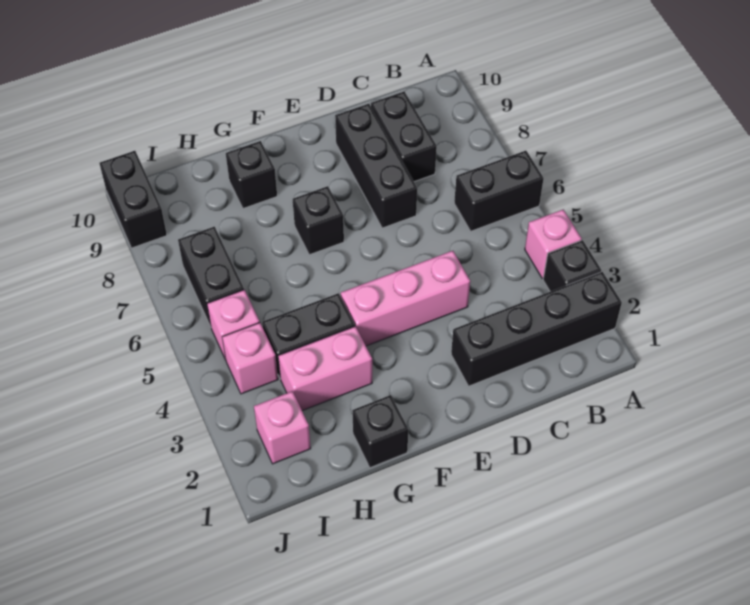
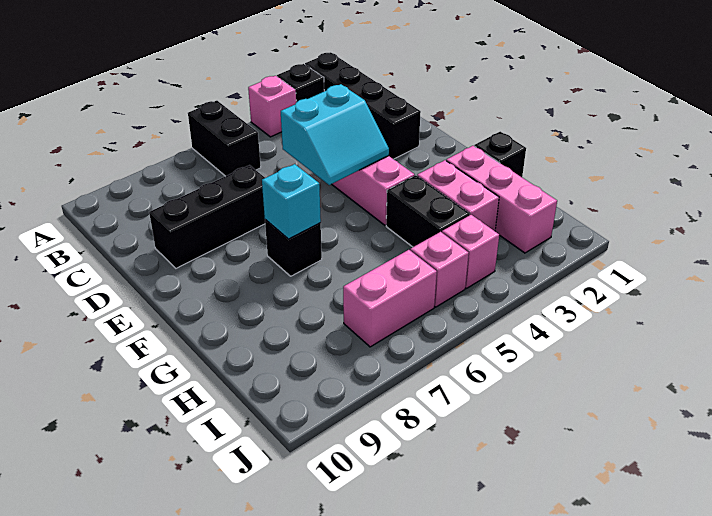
black 1x2 brick [371,91,437,182] -> none
none -> cyan 2x2 slope [281,84,389,185]
none -> cyan 1x1 brick [262,164,321,239]
black 1x1 brick [226,141,277,208] -> none
pink 1x1 brick [254,391,311,464] -> pink 1x3 brick [446,146,557,253]
black 1x2 brick [178,227,244,327] -> pink 1x2 brick [343,250,437,347]
black 1x2 brick [99,151,167,248] -> none

